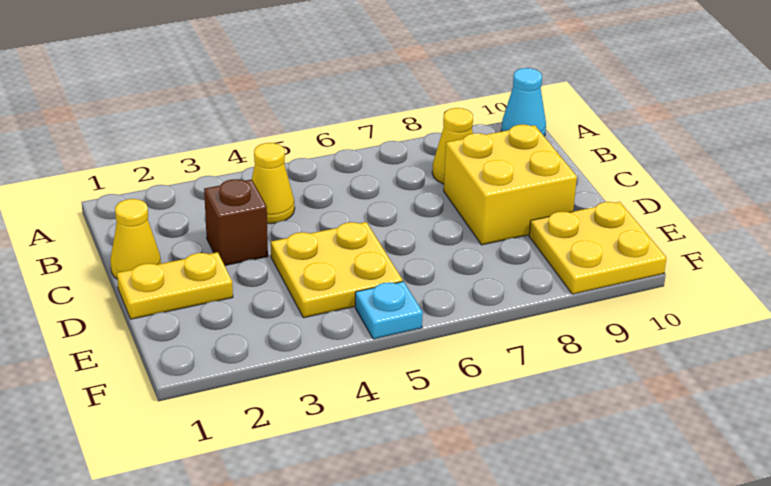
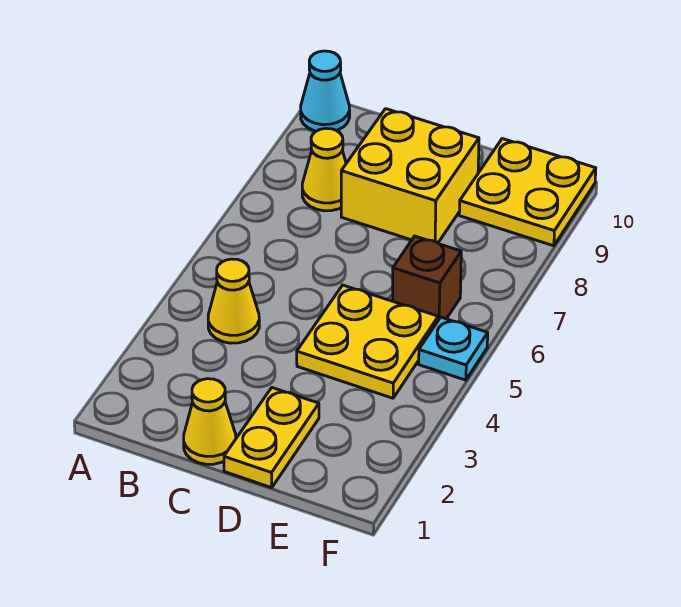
brown 1x1 brick [204,179,268,265] -> brown 1x1 brick moved to [392,236,461,320]

